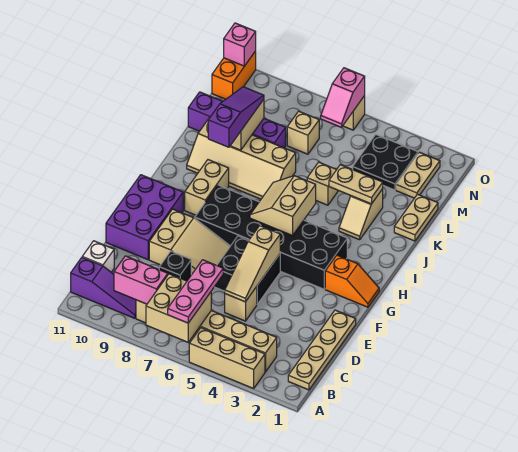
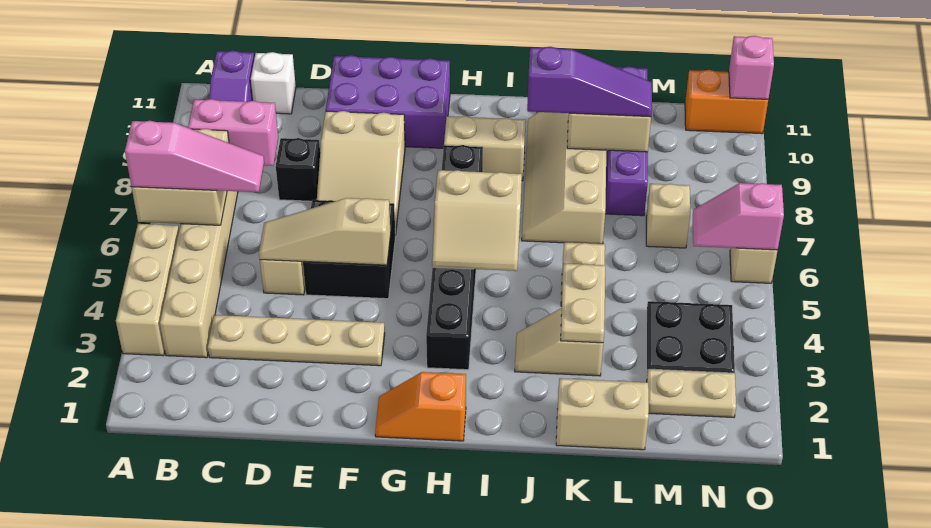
pink 1x3 plate [168,260,223,323] -> pink 1x3 slope [125,121,264,192]
tan 1x4 plate [288,310,356,390] -> tan 1x4 plate moved to [208,315,385,366]
pink 1x2 brick [114,256,168,304] -> pink 1x2 brick turned to [188,99,278,166]
orange 1x2 slope [325,255,379,307] -> orange 1x2 slope turned to [375,372,466,441]
black 2x6 brick [195,185,347,289] -> black 1x6 brick [426,145,483,370]
tan 2x2 slope [250,176,316,236] -> tan 2x2 slope turned to [432,170,522,271]
tan 1x2 plate [394,194,438,241] -> tan 1x2 brick [556,378,649,450]

